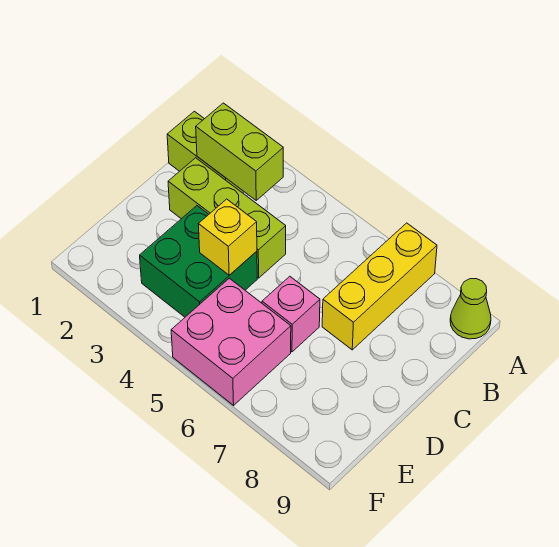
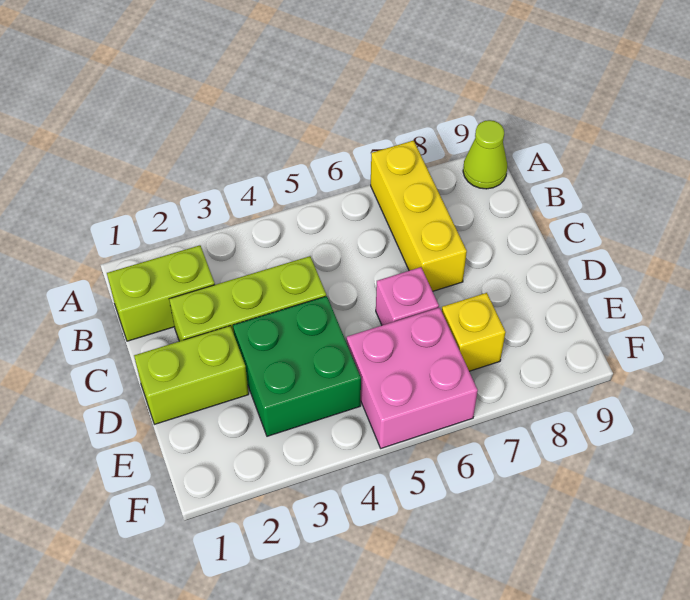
lime 1x2 brick [196,103,283,200] -> lime 1x2 brick moved to [134,326,249,424]
yellow 1x1 brick [198,199,257,275] -> yellow 1x1 brick moved to [442,293,506,371]

